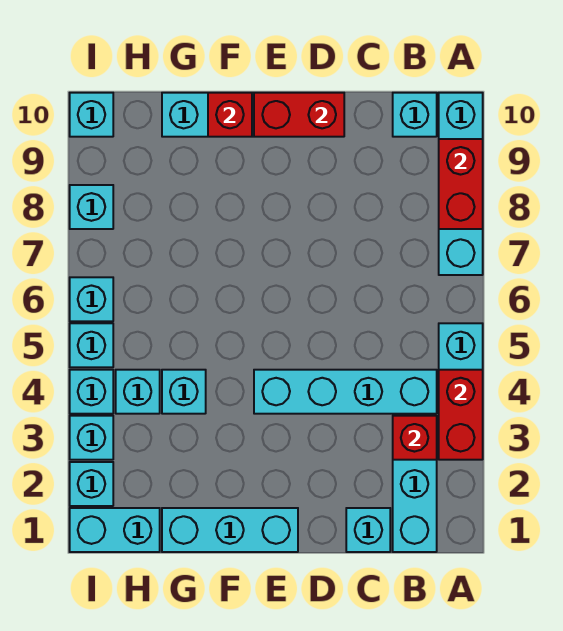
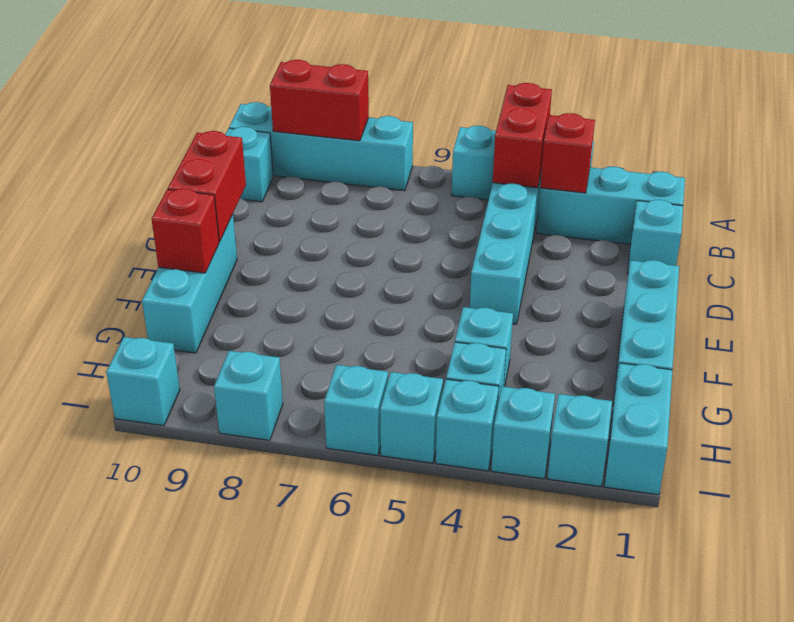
red 1x2 brick [439,370,483,460] -> red 1x2 brick turned to [493,83,552,188]

